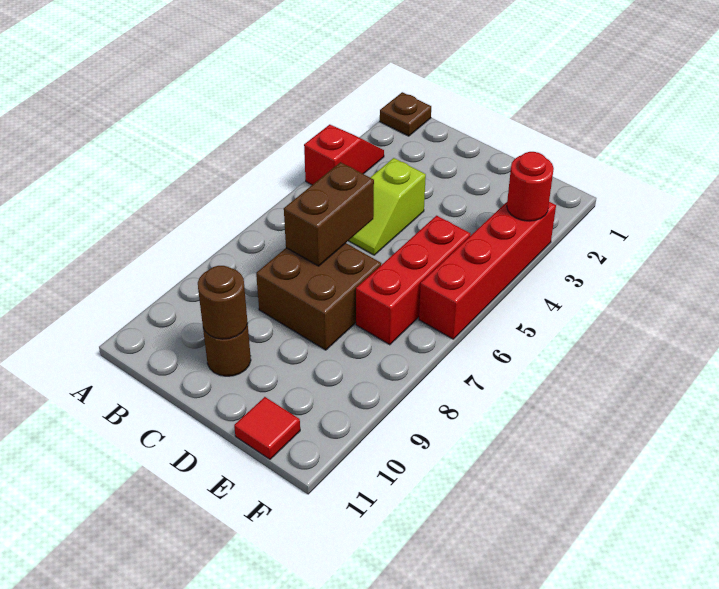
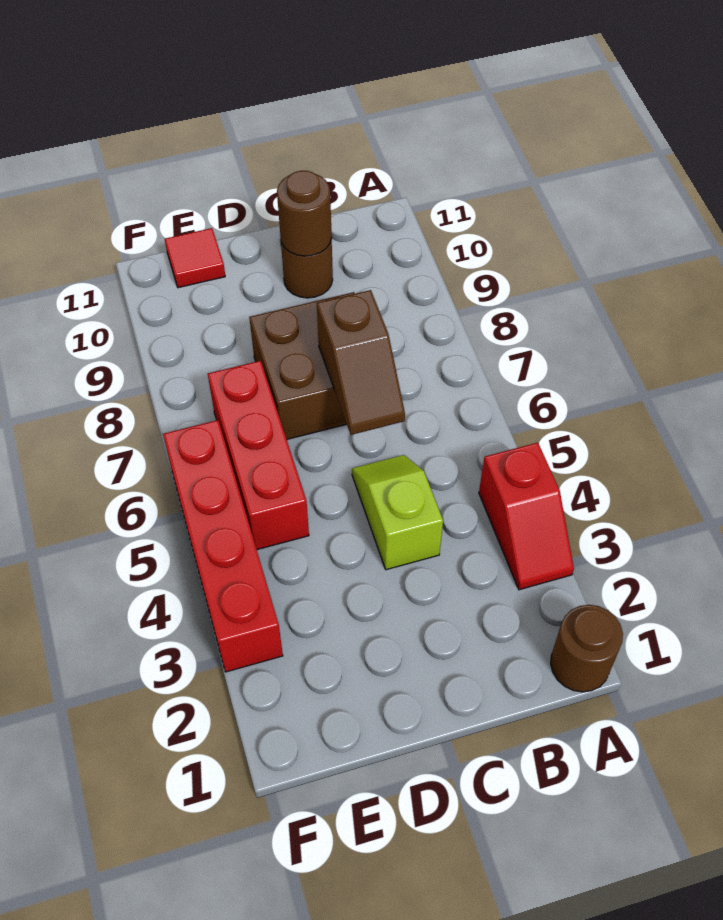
brown 1x1 plate [380,92,431,136] -> brown 1x1 round brick [551,605,623,692]
brown 1x2 brick [284,162,374,266] -> brown 1x2 slope [317,290,405,435]
red 1x1 round brick [507,152,554,221] -> none

